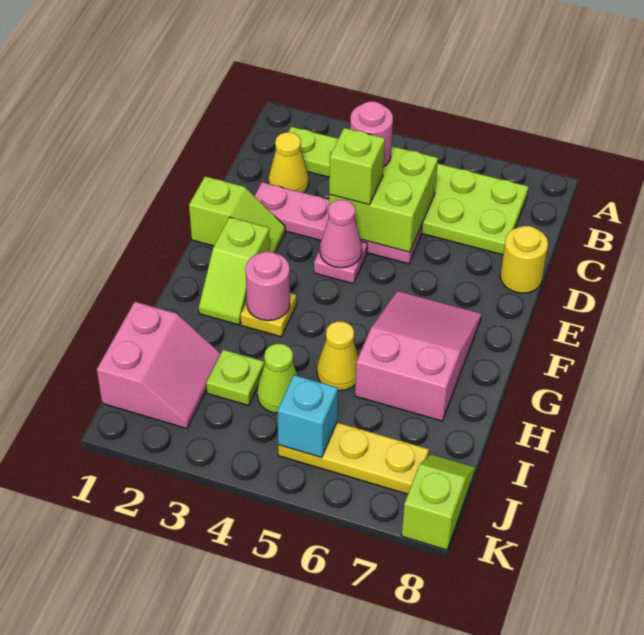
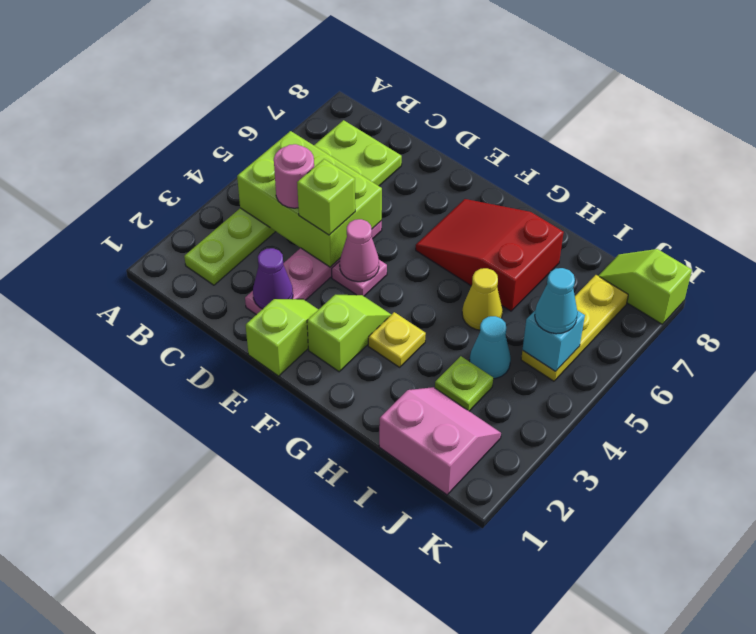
yellow 1x1 cone [269,132,309,193] -> none
lime 2x2 brick [329,146,438,252] -> lime 2x3 brick [237,131,382,267]
none -> purple 1x1 cone [253,248,293,309]
yellow 1x1 round brick [500,226,548,293] -> none
lime 1x2 slope [199,217,270,325] -> lime 1x2 slope turned to [307,295,391,372]
pink 2x3 slope [355,291,481,421] -> red 2x3 slope [416,199,564,311]
pink 1x1 round brick [245,252,290,321] -> none
lime 1x1 cone [257,344,298,413] -> cyan 1x1 cone [470,316,511,379]
none -> cyan 1x1 cone [535,268,578,334]

